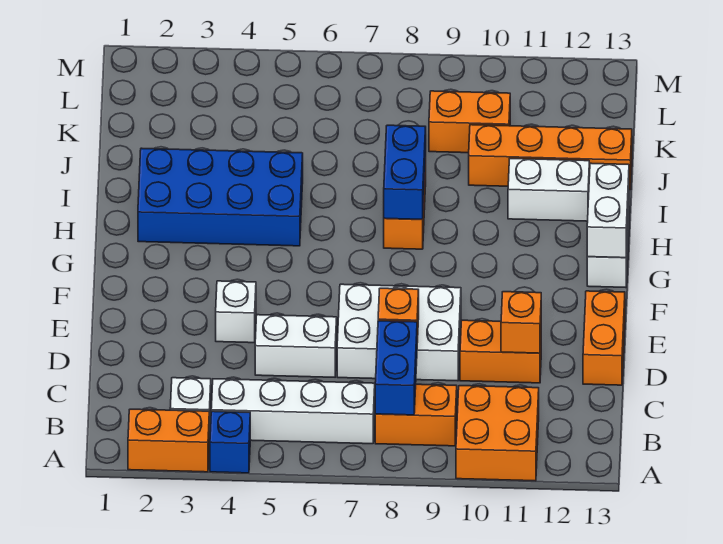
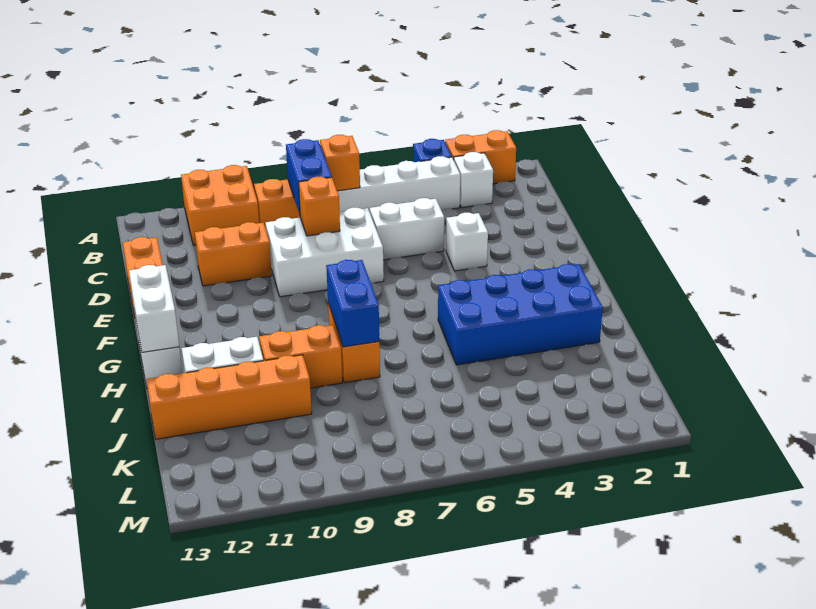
orange 1x1 brick [501,292,541,353] -> orange 1x1 brick moved to [320,135,360,191]
orange 1x2 brick [429,91,510,153] -> orange 1x2 brick moved to [259,325,342,388]

